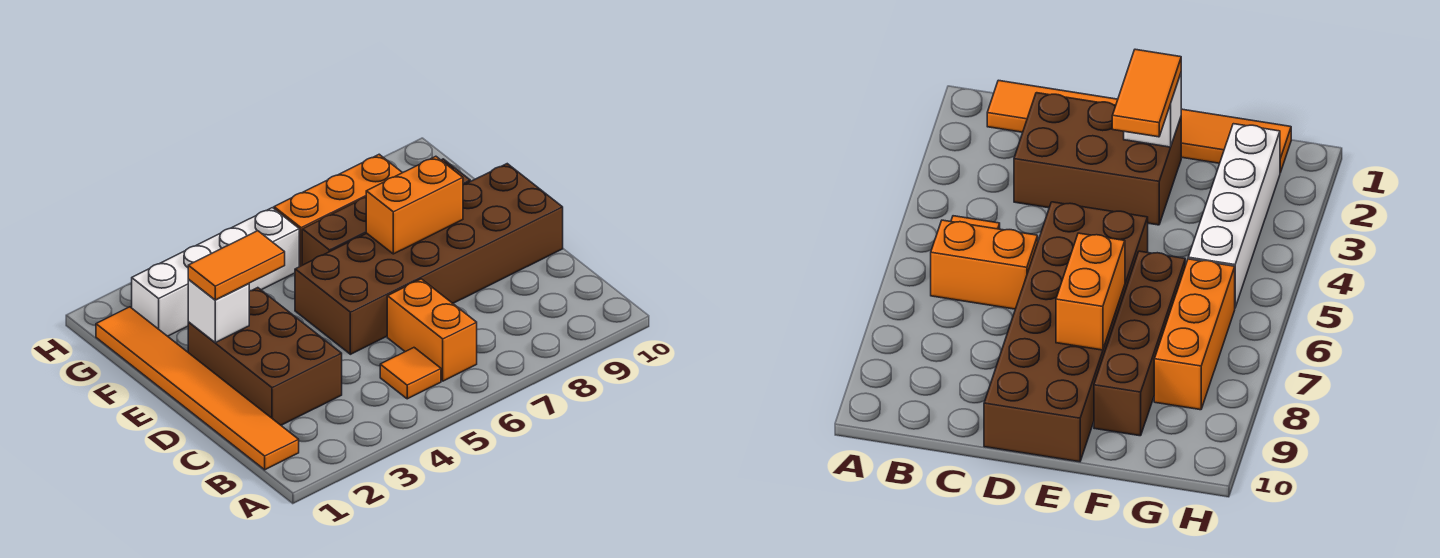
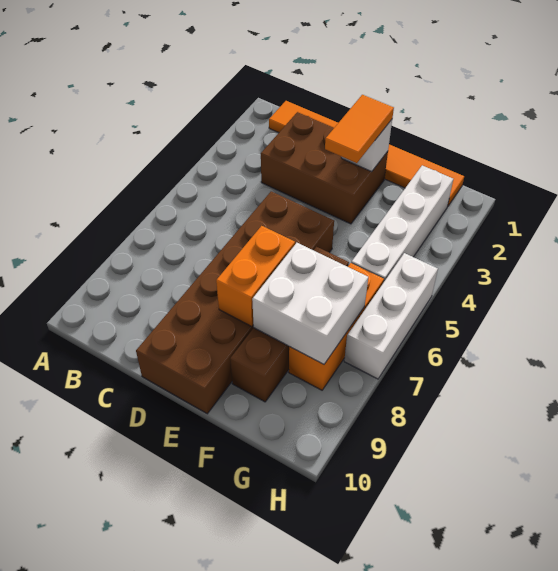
orange 1x1 tile [380,348,441,399] -> none
orange 1x2 brick [387,279,477,381] -> none
none -> white 2x2 brick [252,243,368,364]
none -> white 1x3 brick [344,253,438,379]

